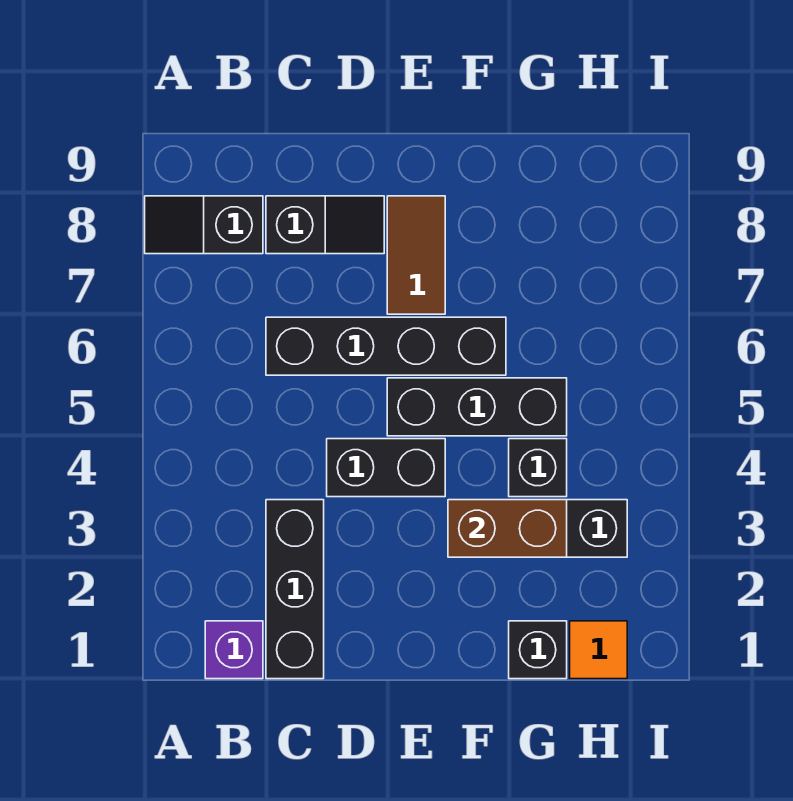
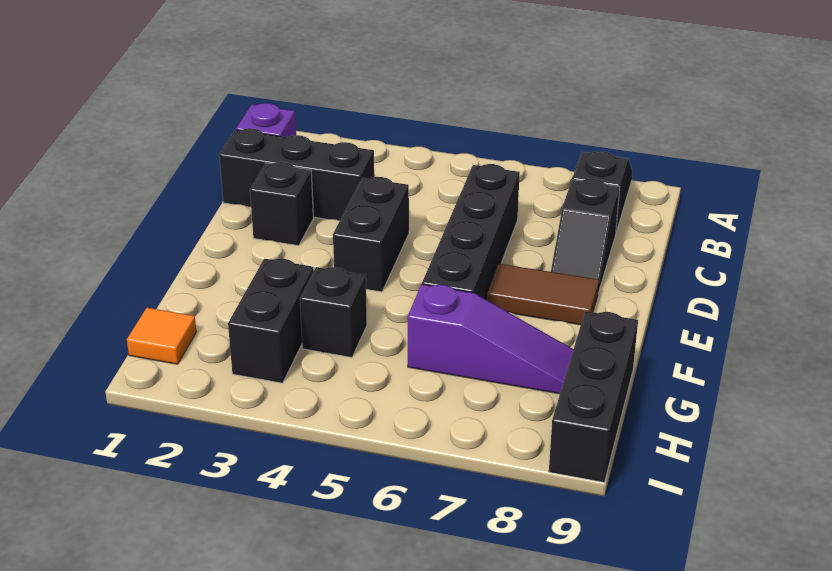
black 1x3 brick [387,378,567,436] -> black 1x3 brick moved to [549,311,638,482]
brown 1x2 brick [448,500,567,557] -> none
black 1x1 brick [509,621,567,679] -> black 1x1 brick moved to [250,162,313,246]
none -> purple 1x3 slope [408,284,573,394]

